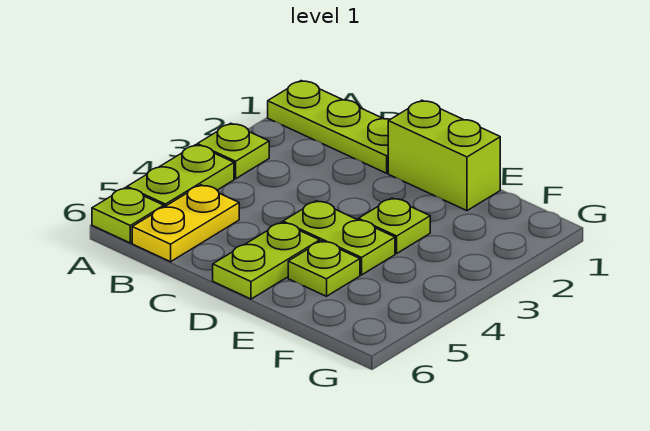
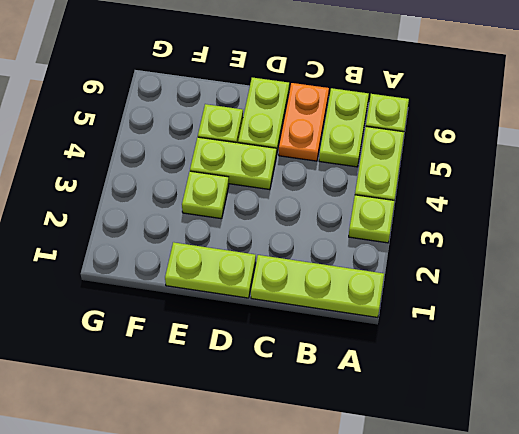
yellow 1x2 plate [132,185,239,262] -> lime 1x2 plate [319,88,369,167]
none -> orange 1x2 plate [279,83,329,161]
lime 1x2 brick [388,100,500,211] -> lime 1x2 plate [165,242,256,298]

